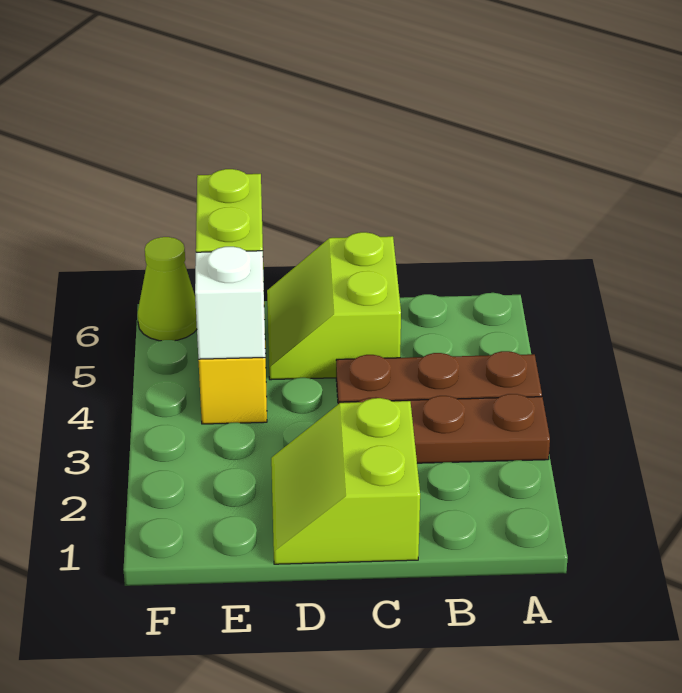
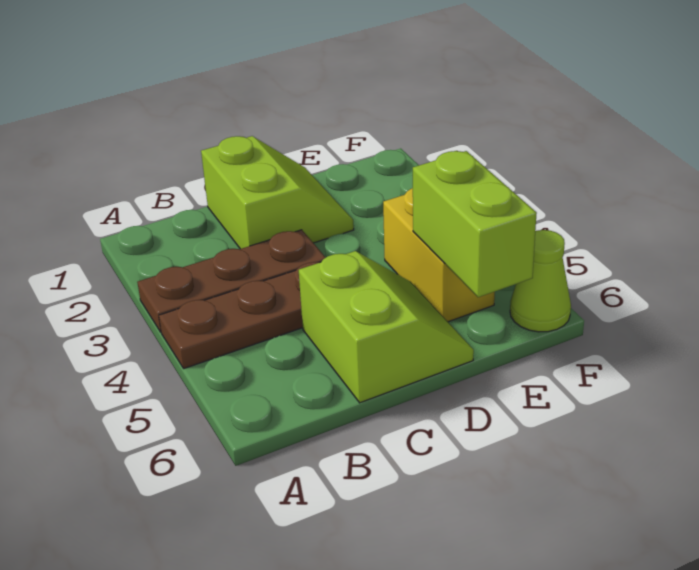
white 1x1 brick [195,247,265,359] -> none

